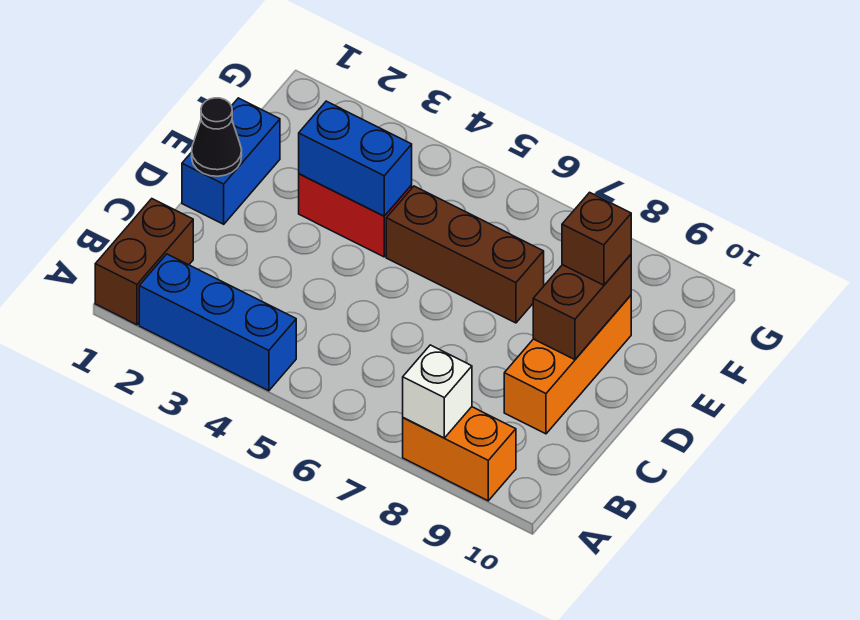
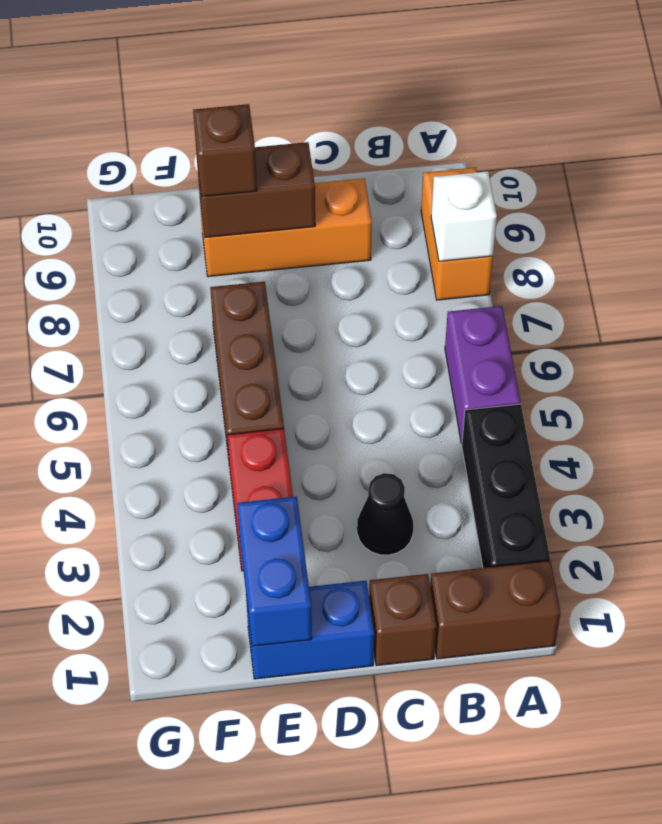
blue 1x3 brick [139,254,296,391] -> black 1x3 brick [462,404,550,568]
none -> purple 1x2 brick [445,306,520,443]
none -> brown 1x1 brick [369,574,437,666]
black 1x1 cone [192,98,242,176] -> black 1x1 cone moved to [357,473,413,555]
blue 1x2 brick [299,101,412,216] -> blue 1x2 brick moved to [237,497,312,646]

